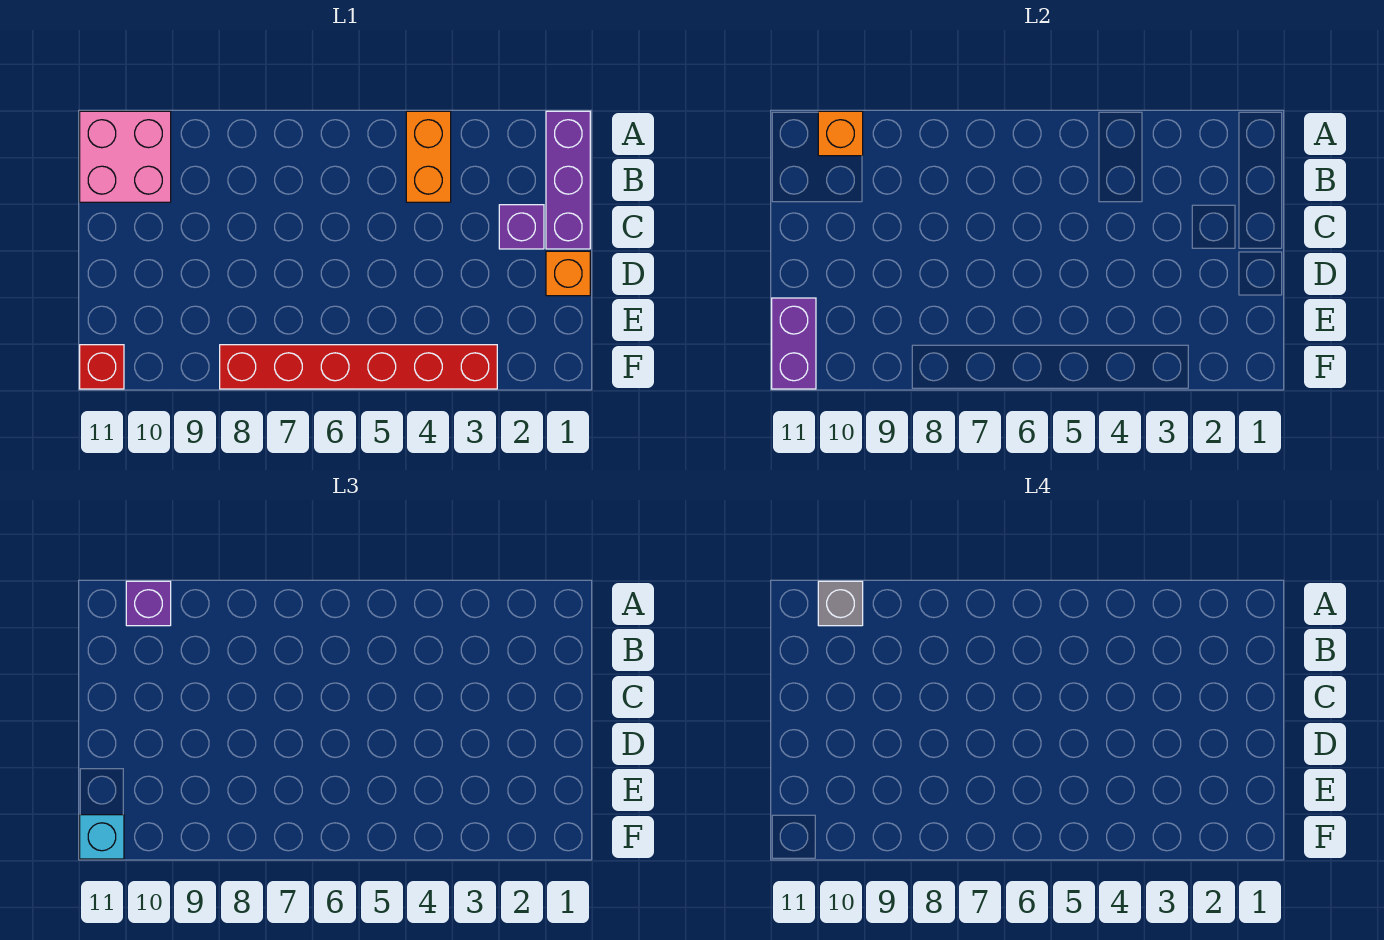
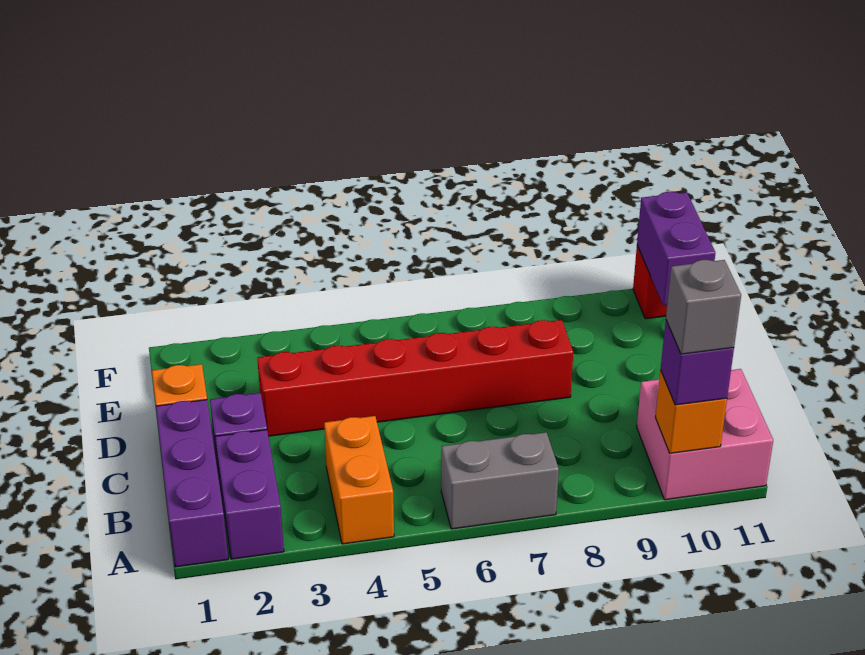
none -> purple 1x2 brick [215,430,284,559]
none -> grey 1x2 brick [441,432,559,529]
red 1x6 brick [220,345,497,389] -> red 1x6 brick moved to [257,320,573,436]
cyan 1x1 brick [80,815,124,859] -> none

